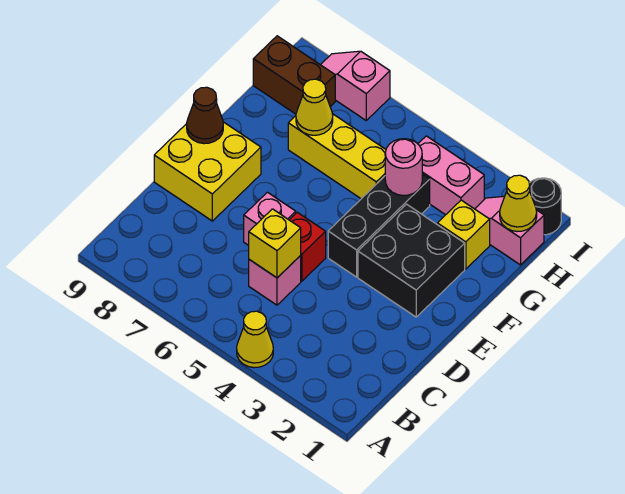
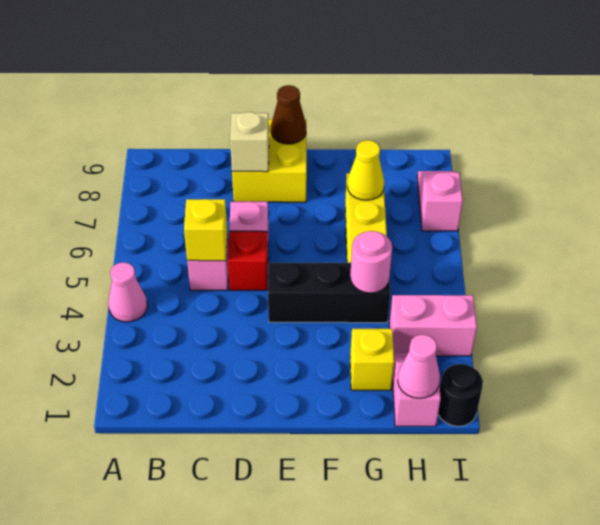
yellow 1x1 cone [237,311,273,368] -> pink 1x1 cone [109,262,147,322]
none -> tan 1x1 brick [230,112,269,172]
black 2x2 brick [358,204,465,317] -> none
yellow 1x1 cone [500,175,537,231] -> pink 1x1 cone [398,334,440,399]
pink 1x2 brick [418,136,484,215] -> pink 1x2 brick turned to [389,295,477,356]
brown 1x2 brick [253,36,335,114] -> none

